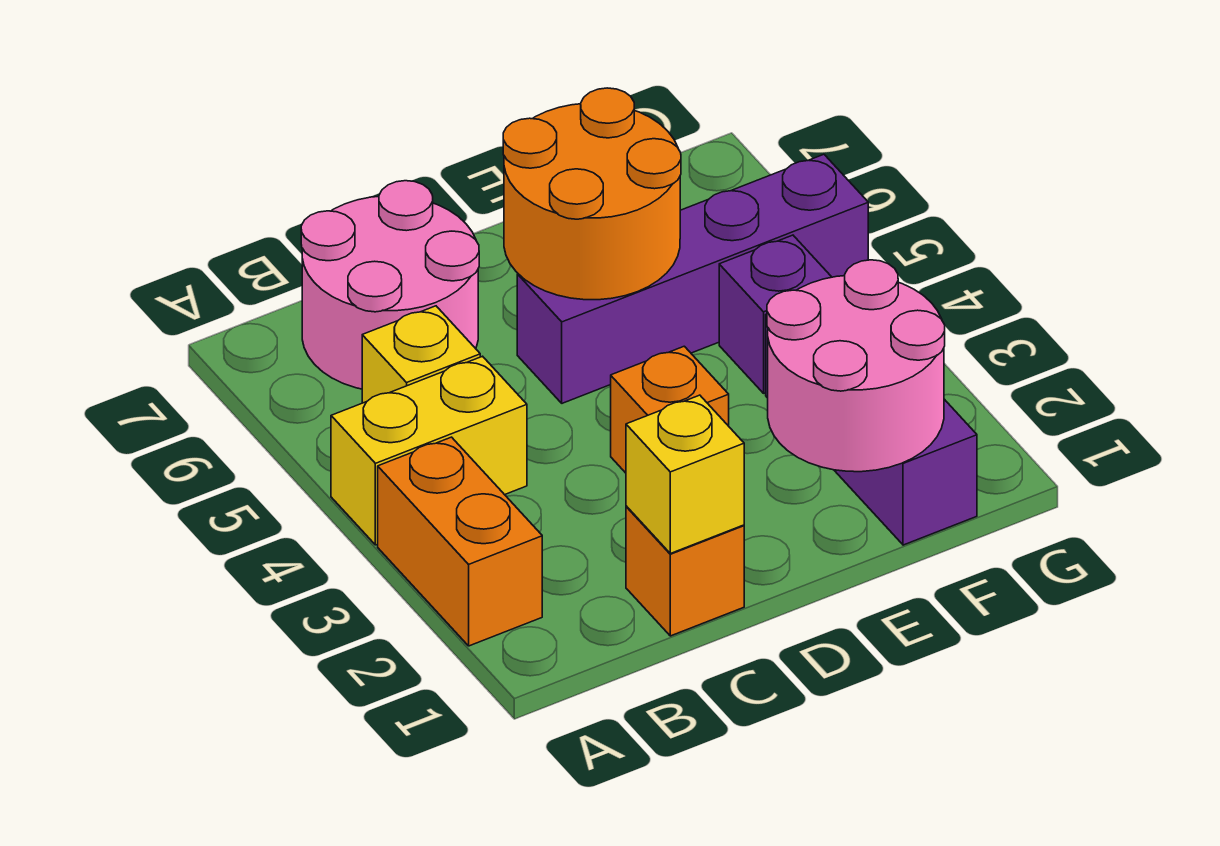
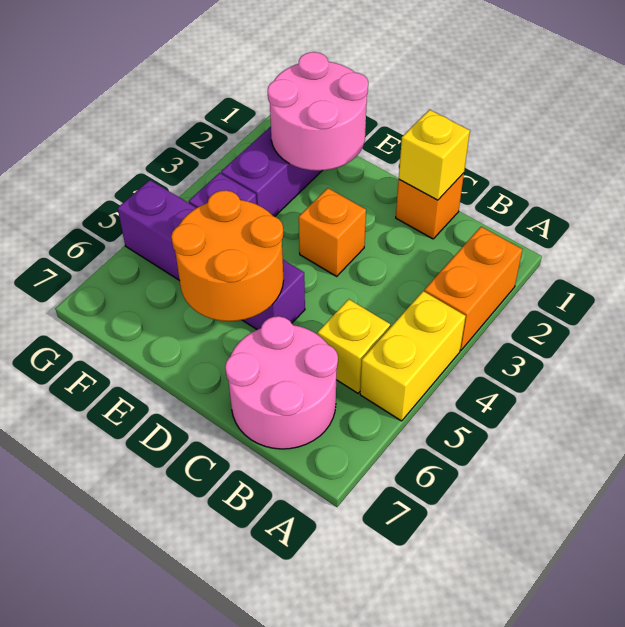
yellow 1x2 brick [331,356,527,545] -> yellow 1x2 brick turned to [360,291,466,421]

